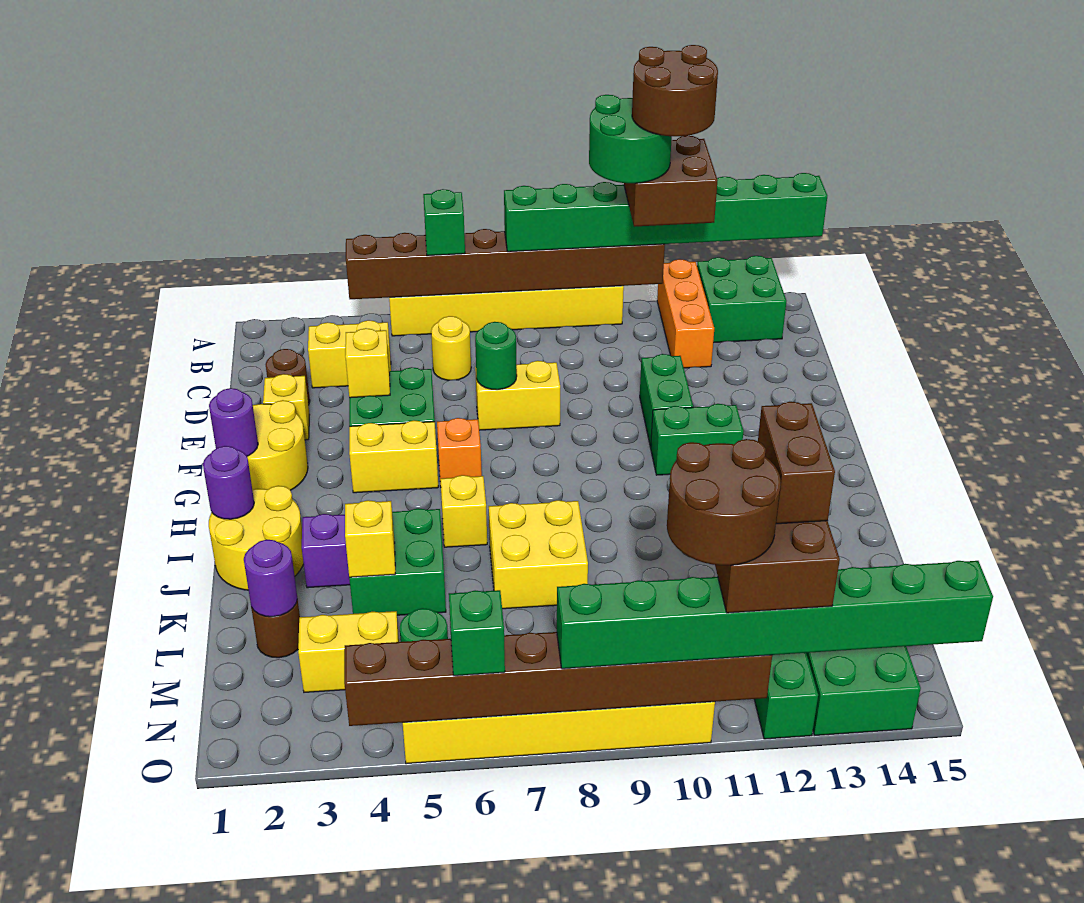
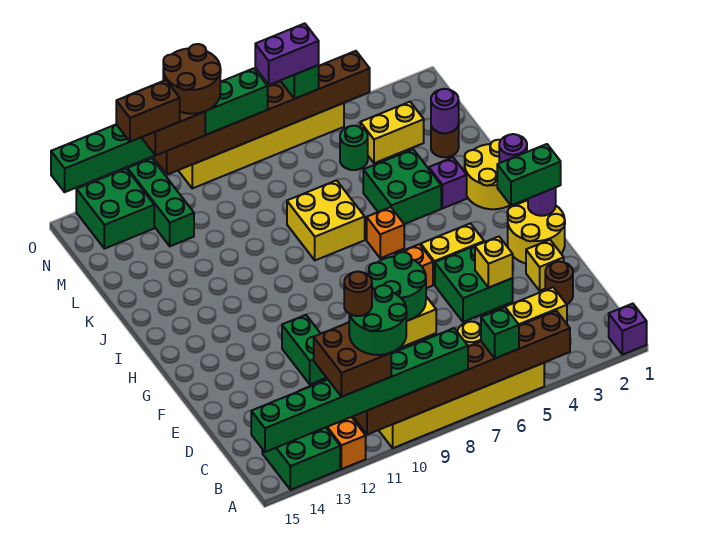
none -> purple 1x1 brick [609,304,647,355]
brown 2x2 round brick [632,45,718,136] -> brown 1x1 round brick [344,272,372,316]
green 1x1 round brick [475,322,517,390] -> green 2x2 round brick [369,252,426,321]
green 1x2 brick [651,404,744,475] -> green 1x2 brick moved to [497,144,561,205]
yellow 1x1 brick [440,475,487,547] -> orange 1x1 brick [367,207,404,258]
yellow 1x1 brick [345,500,395,577] -> none
brown 1x2 brick [758,402,835,524] -> brown 1x2 brick turned to [116,80,180,142]
none -> purple 1x2 brick [255,23,319,85]

